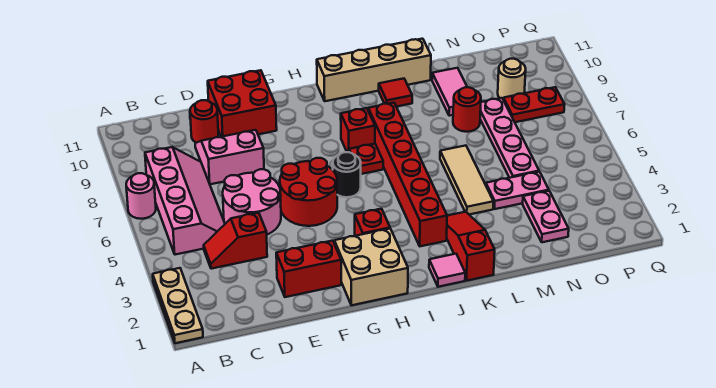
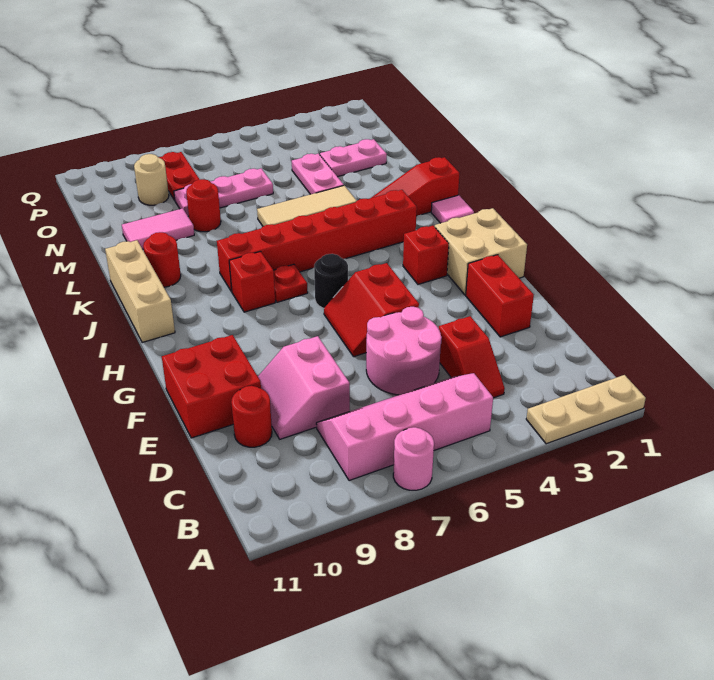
red 2x2 round brick [280,158,337,226] -> red 2x2 slope [324,263,419,357]
tan 1x4 brick [317,39,431,101] -> tan 1x3 brick [105,240,175,343]
red 1x1 tile [379,79,412,107] -> red 1x1 round brick [143,232,181,287]
pink 1x4 plate [480,98,539,178] -> pink 1x3 plate [174,168,273,216]

